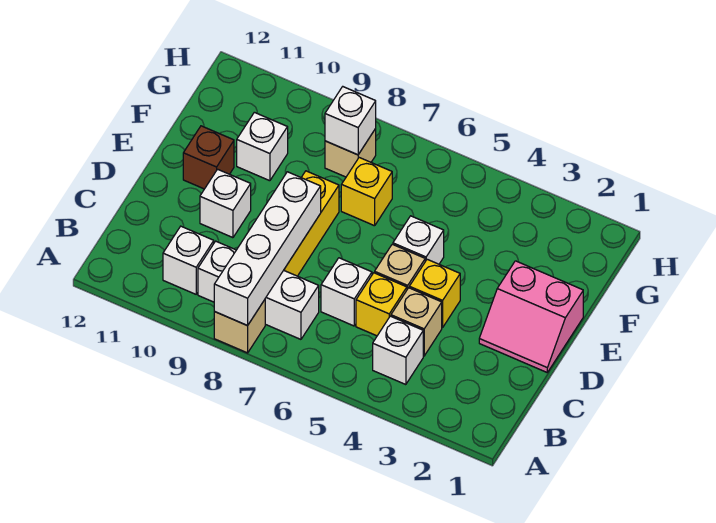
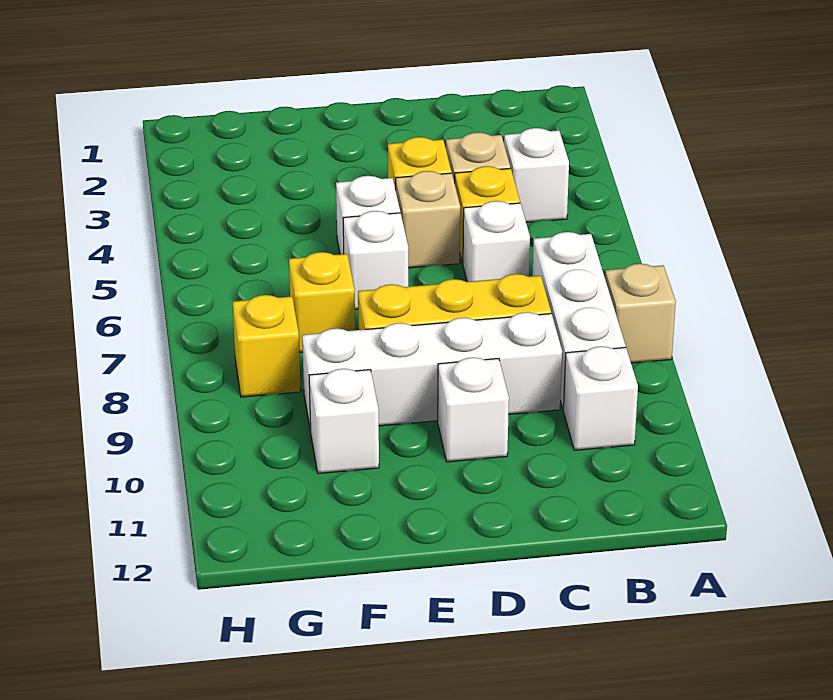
white 1x4 brick [214,172,321,326] -> white 1x4 brick moved to [302,312,562,432]
pink 2x2 slope [479,261,583,372] -> none
brown 1x1 brick [183,126,234,189] -> none
tan 1x1 brick [325,129,376,177] -> yellow 1x1 brick [233,295,301,397]
white 1x1 brick [325,87,376,155] -> white 1x1 brick moved to [343,211,408,309]

